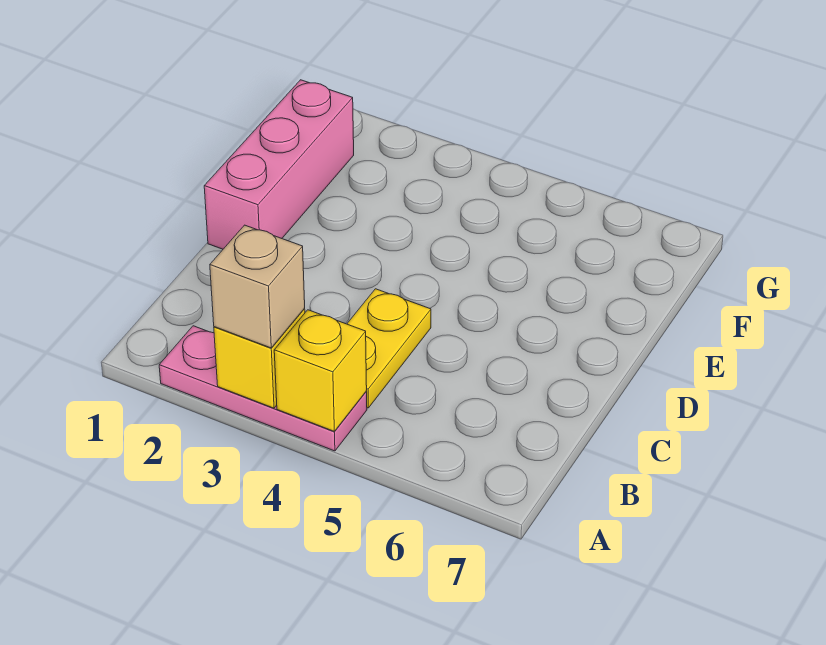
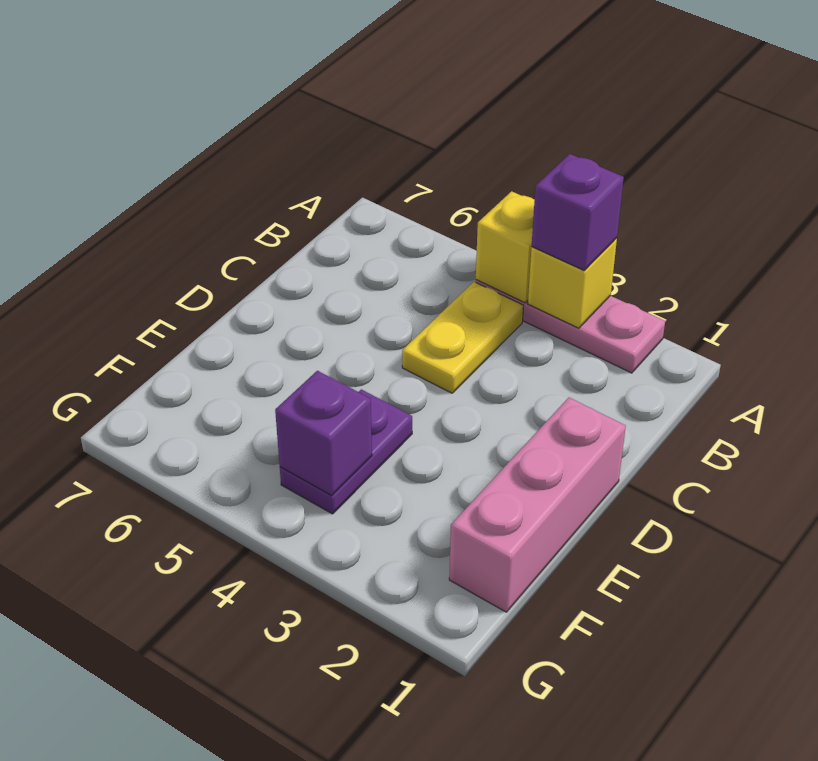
tan 1x1 brick [210,225,305,348] -> purple 1x1 brick [532,154,624,271]
none -> purple 1x2 plate [280,389,412,514]
none -> purple 1x1 brick [275,371,372,495]

